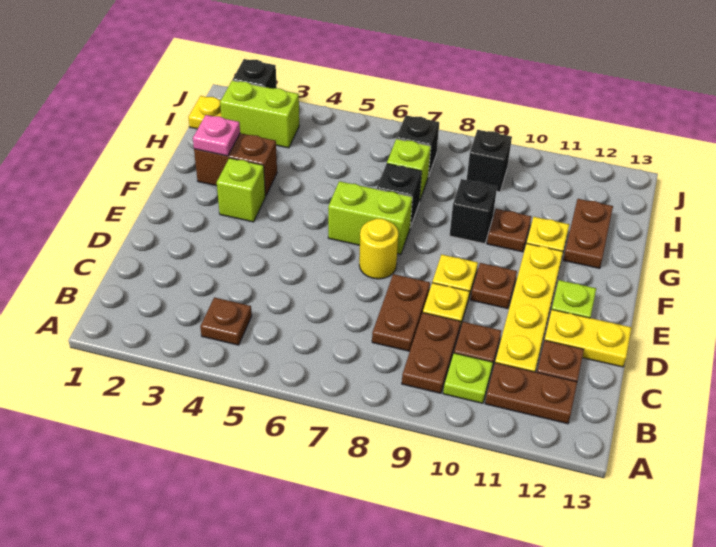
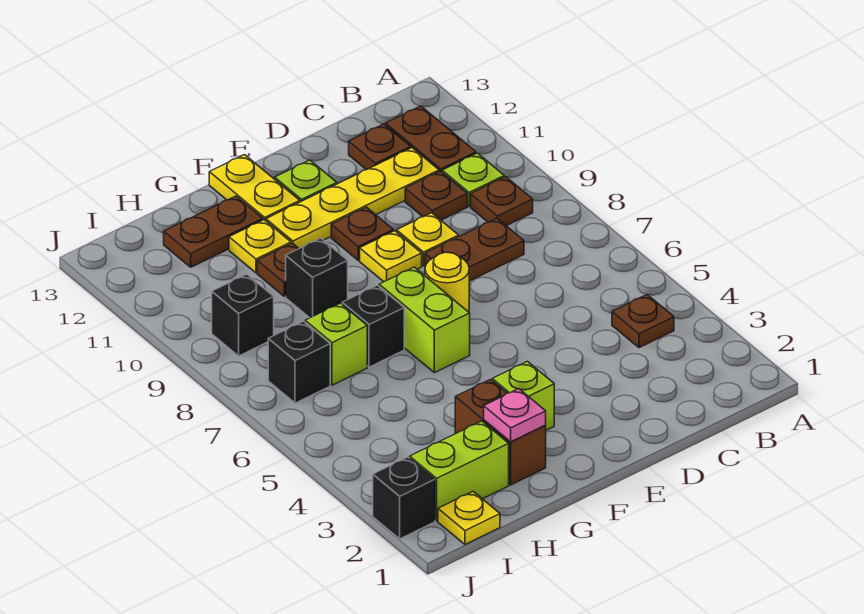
brown 1x2 plate [402,313,461,393] -> brown 1x1 plate [471,177,533,226]
yellow 1x2 plate [545,310,632,367] -> yellow 1x2 plate moved to [209,155,300,221]
lime 1x2 brick [220,80,299,148] -> lime 1x2 brick turned to [410,421,509,521]

